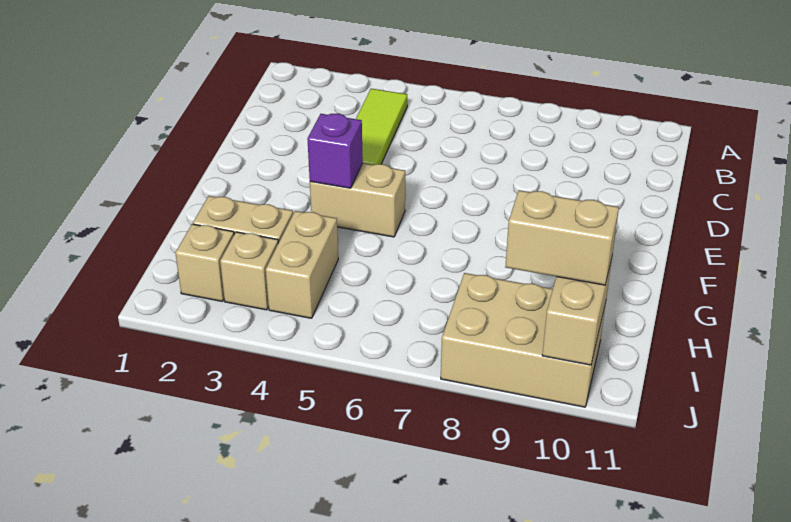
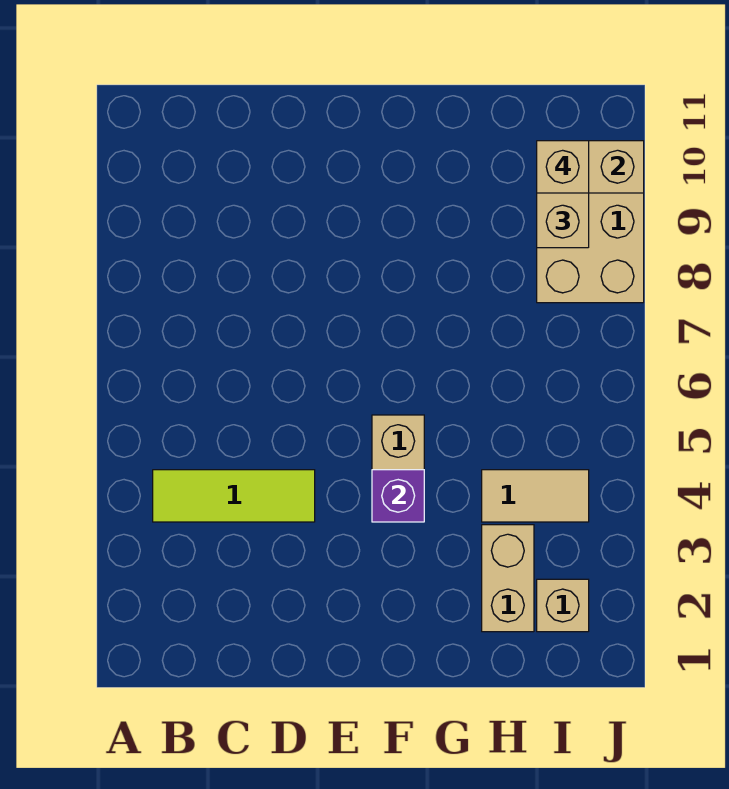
tan 1x2 brick [266,211,338,318] -> tan 1x2 tile [482,470,589,522]
tan 1x1 brick [220,232,278,310] -> tan 1x1 brick moved to [537,141,589,193]

